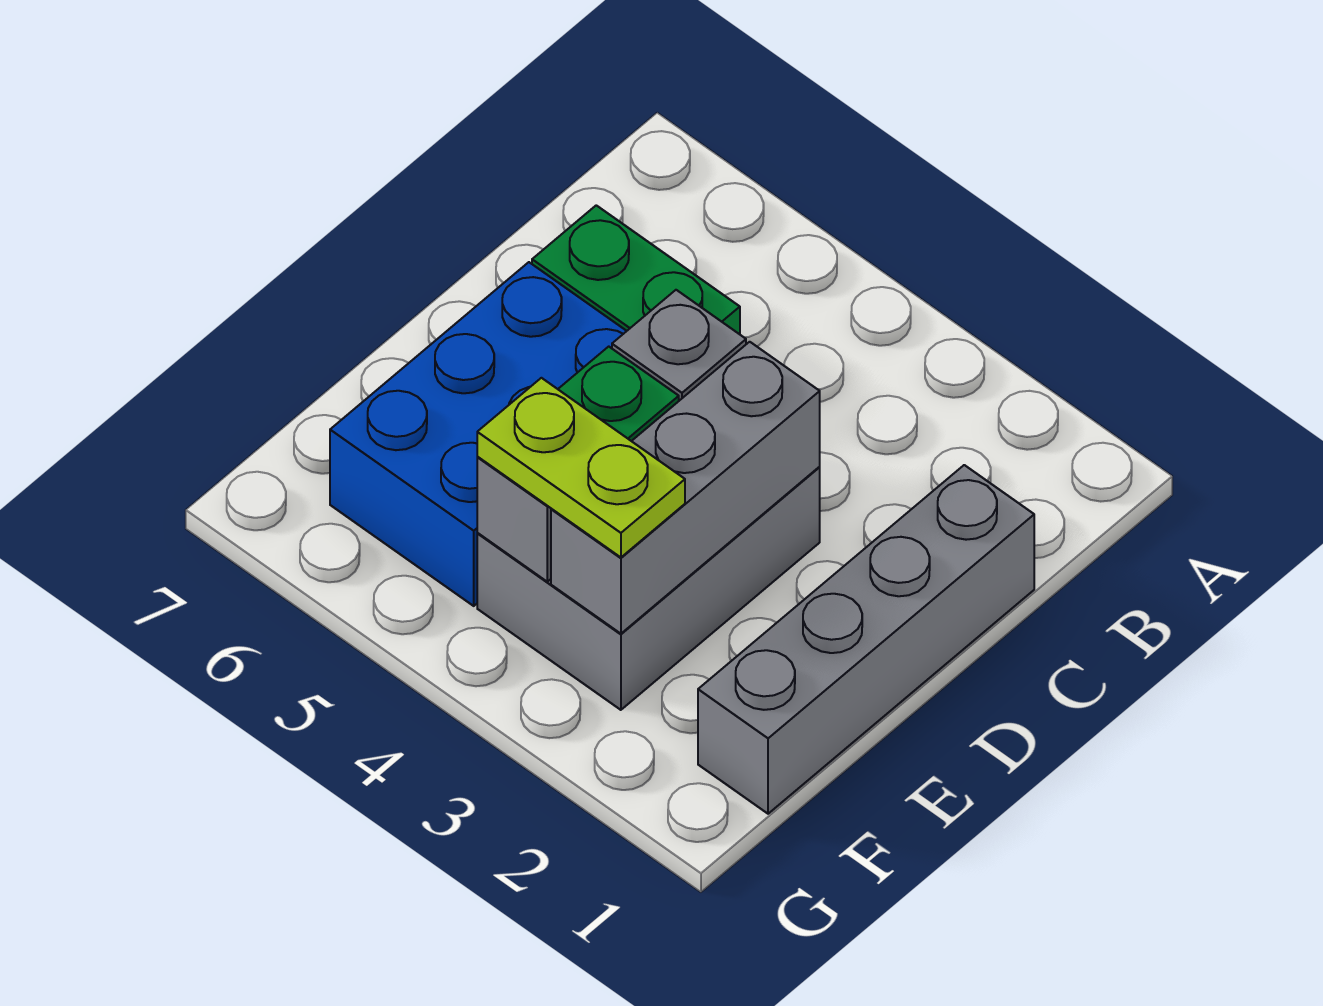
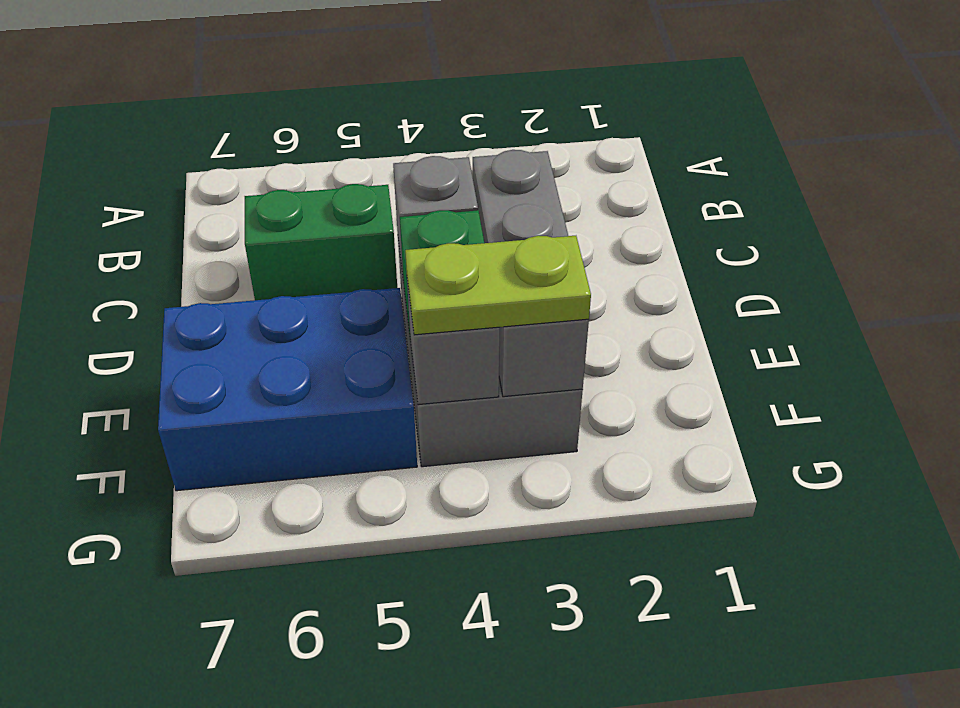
grey 1x4 brick [698,465,1034,814] -> none
blue 2x3 brick [330,262,626,606] -> blue 2x3 brick turned to [158,288,417,491]

